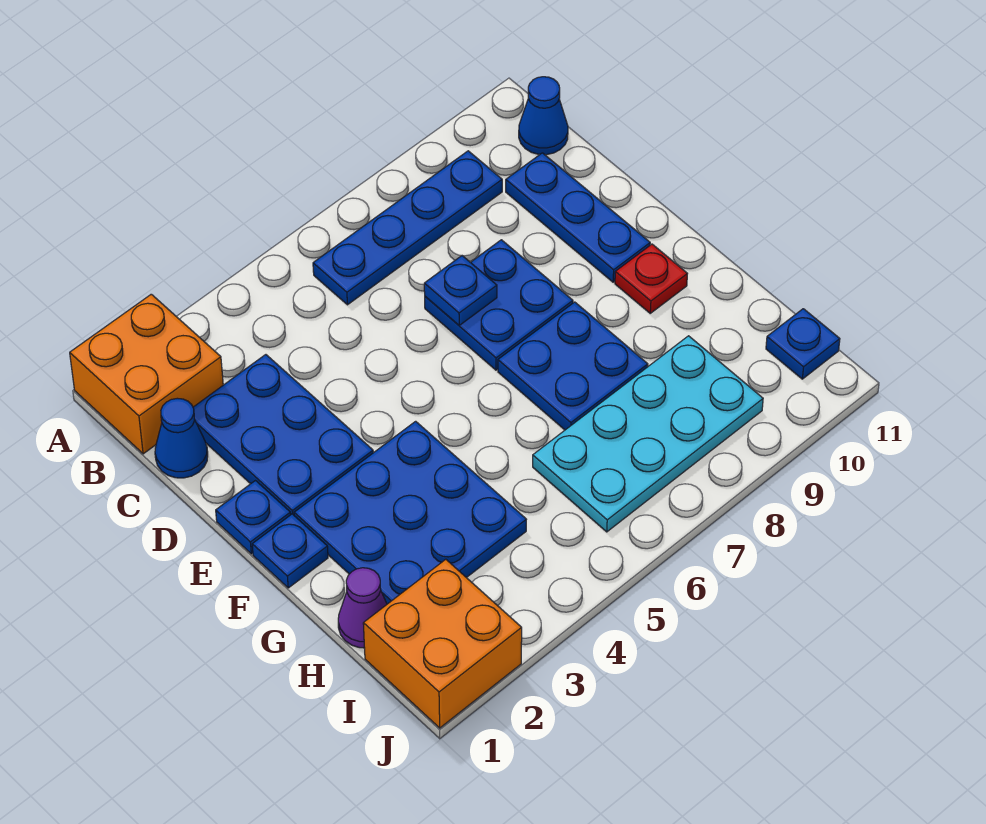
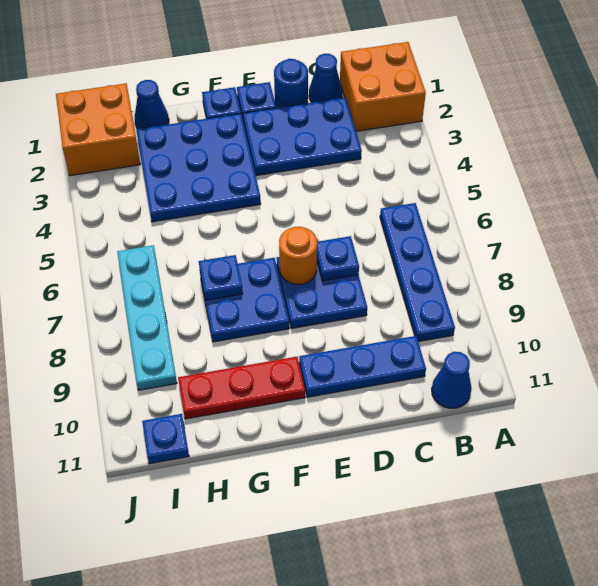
none -> blue 1x1 round brick [274,59,308,108]
none -> orange 1x1 round brick [279,227,317,284]
red 1x1 plate [615,244,687,313] -> red 1x3 plate [178,357,305,419]
none -> blue 1x1 plate [199,255,243,300]
purple 1x1 cone [338,568,387,648] -> blue 1x1 cone [135,80,169,129]
cyan 2x4 plate [533,336,763,532] -> cyan 1x4 plate [117,245,177,390]

